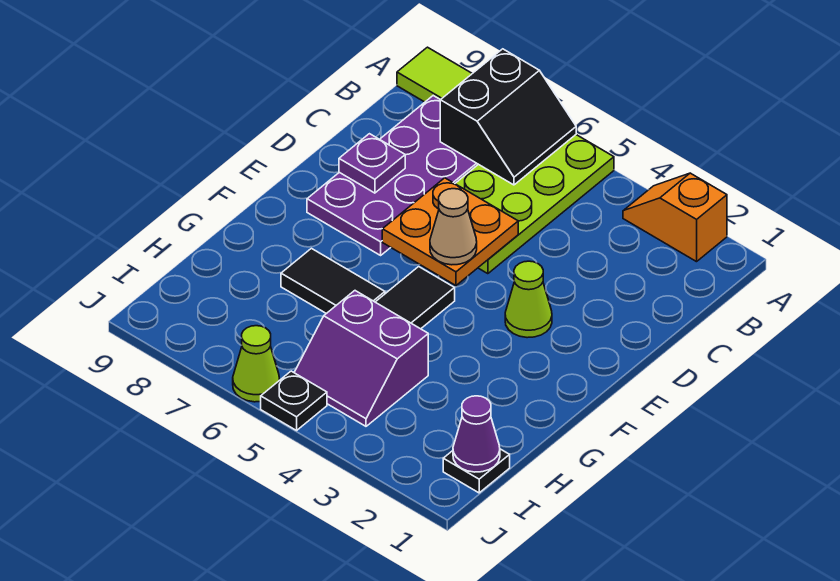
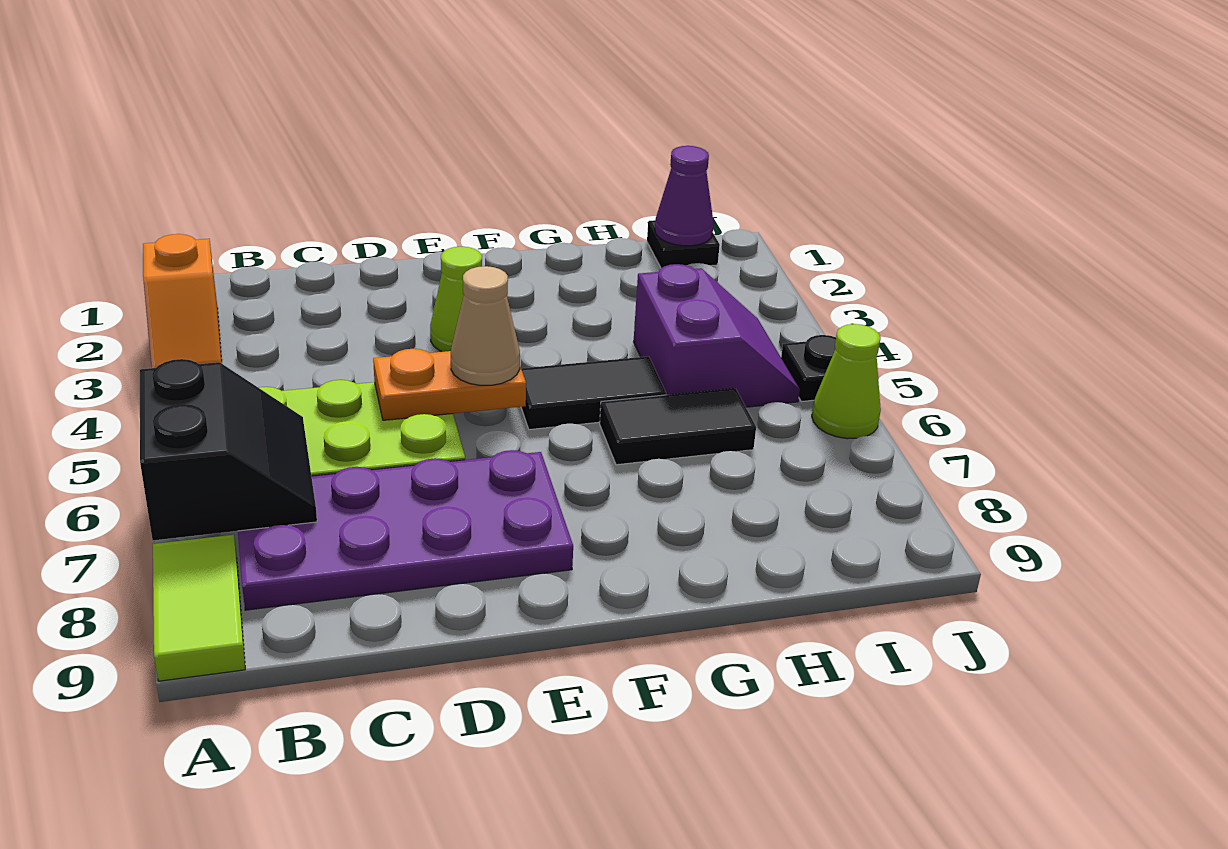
black 2x2 slope [440,49,576,185] -> black 2x2 slope turned to [140,359,317,540]
orange 2x2 plate [382,178,518,285] -> orange 1x2 plate [373,349,526,420]
purple 1x1 plate [339,134,405,193] -> none
black 1x2 tile [281,248,385,314] -> black 1x2 tile turned to [600,388,756,465]

